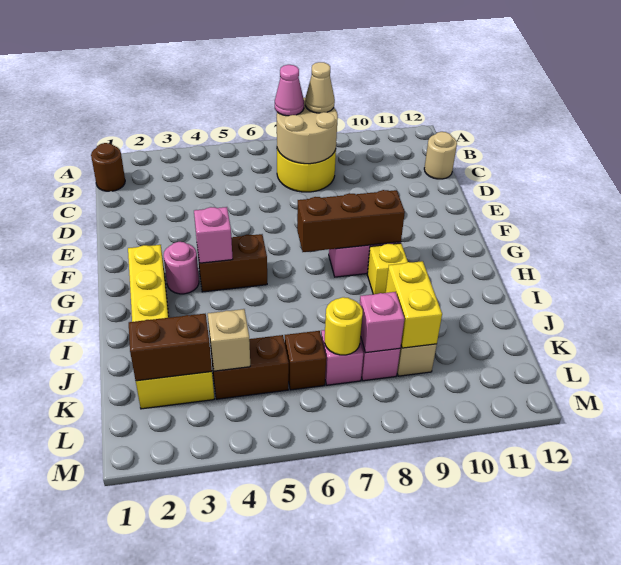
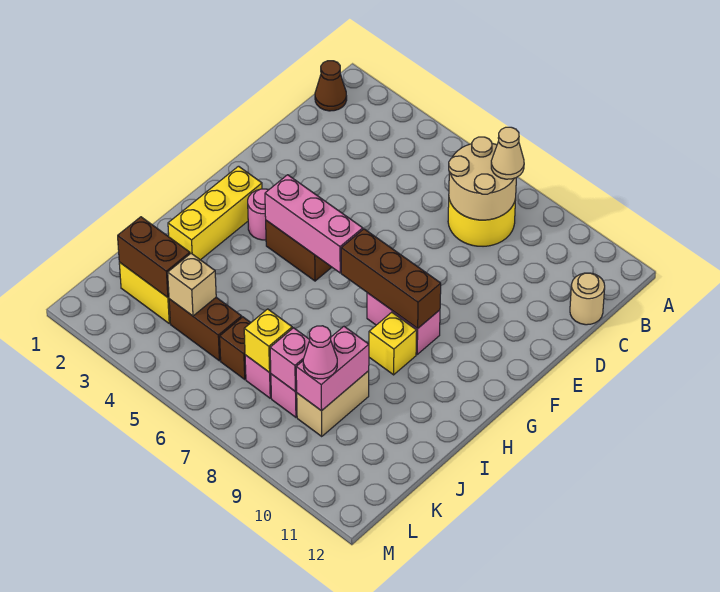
brown 1x1 round brick [91,143,125,191] -> brown 1x1 cone [315,61,347,111]
pink 1x1 cone [275,65,304,116] -> pink 1x1 cone moved to [303,326,337,379]
pink 1x1 brick [194,207,233,263] -> pink 1x3 brick [265,175,363,273]
yellow 1x2 brick [386,261,442,348] -> pink 1x2 brick [296,327,369,411]
yellow 1x1 round brick [325,297,363,355] -> yellow 1x1 brick [244,309,292,372]

